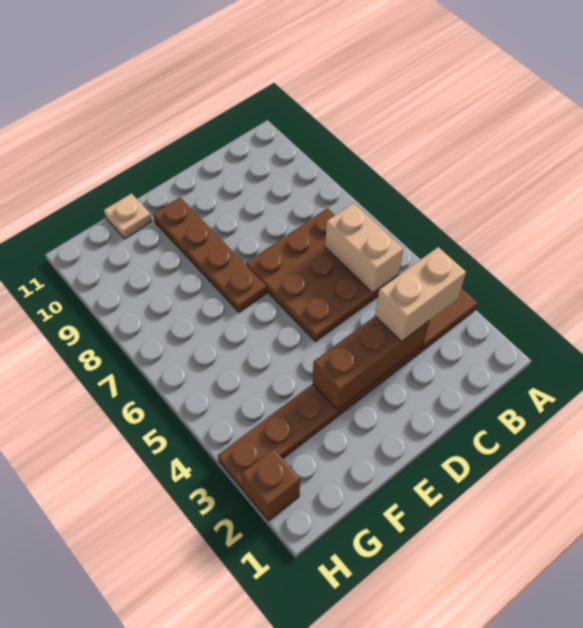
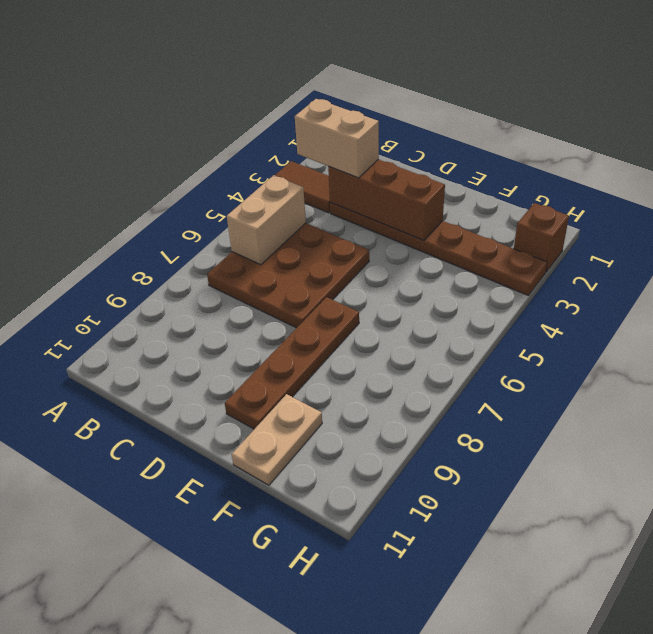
tan 1x1 plate [104,194,152,239] -> tan 1x2 plate [232,394,322,485]

